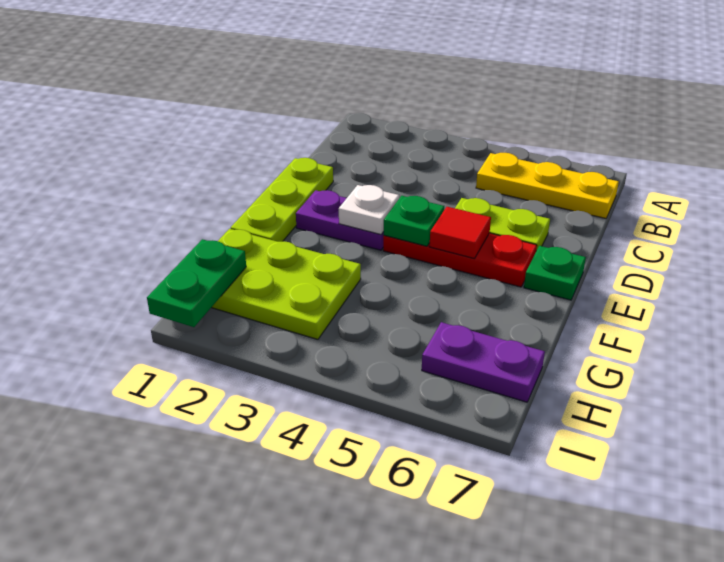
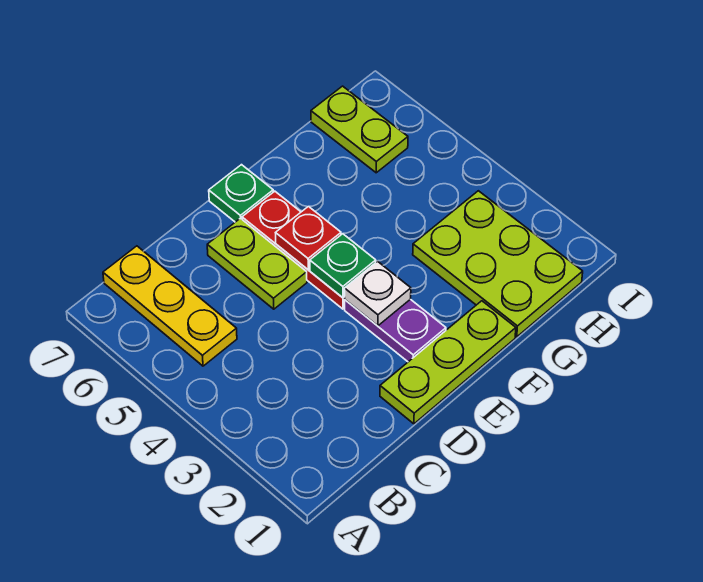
red 1x1 tile [429,207,491,259] -> red 1x1 plate [276,207,341,270]
green 1x2 plate [147,239,246,327] -> none
purple 1x2 plate [422,322,545,402] -> lime 1x2 plate [311,86,408,173]

